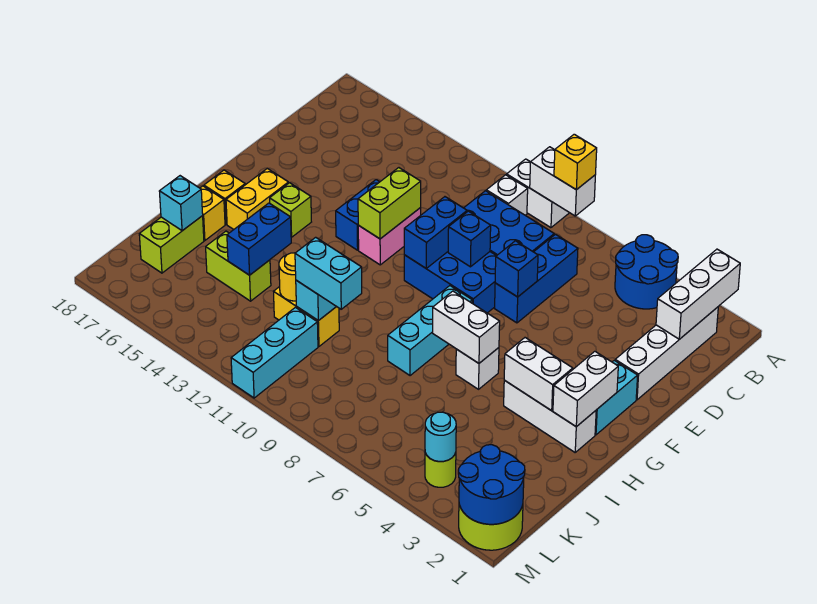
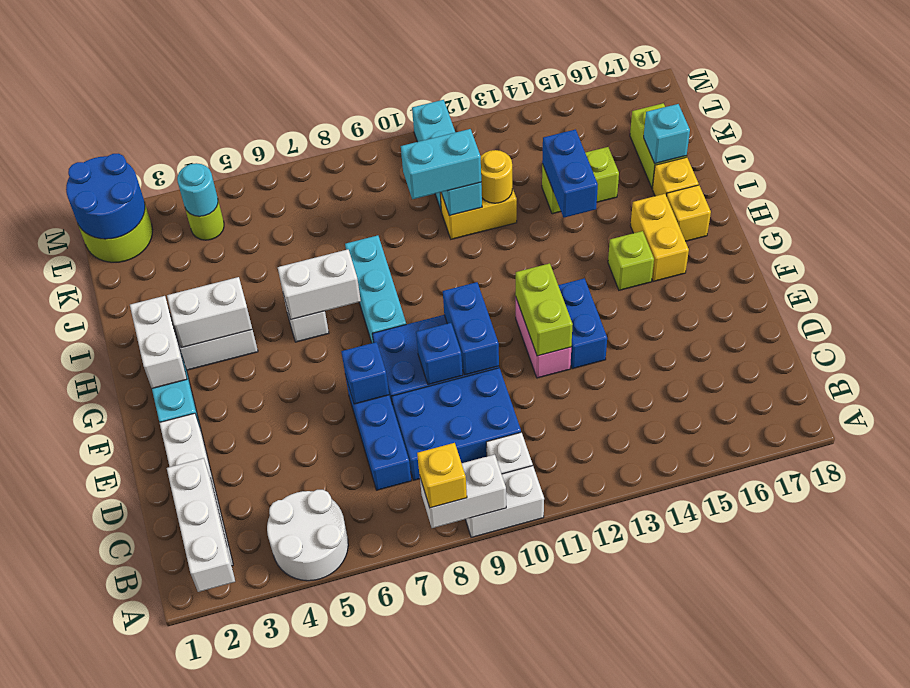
blue 2x2 round brick [615,235,678,309] -> white 2x2 round brick [267,490,348,581]

